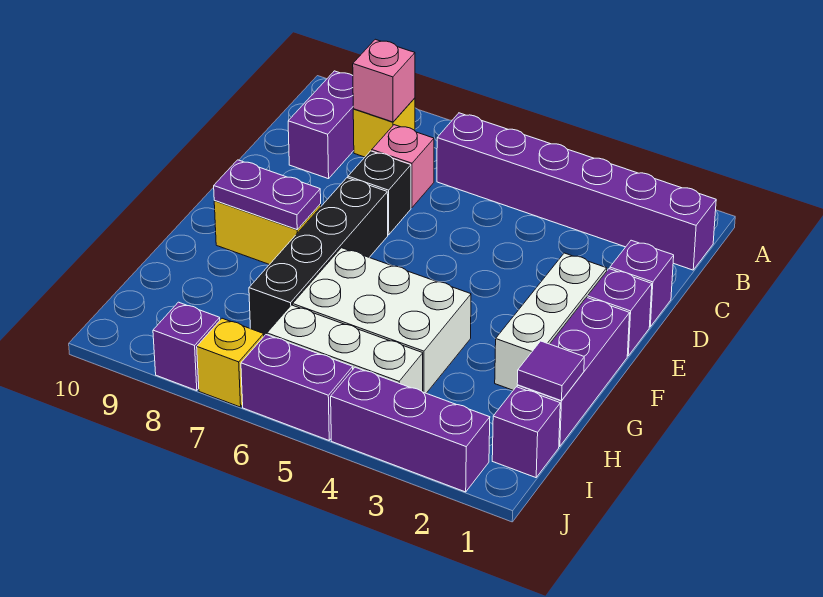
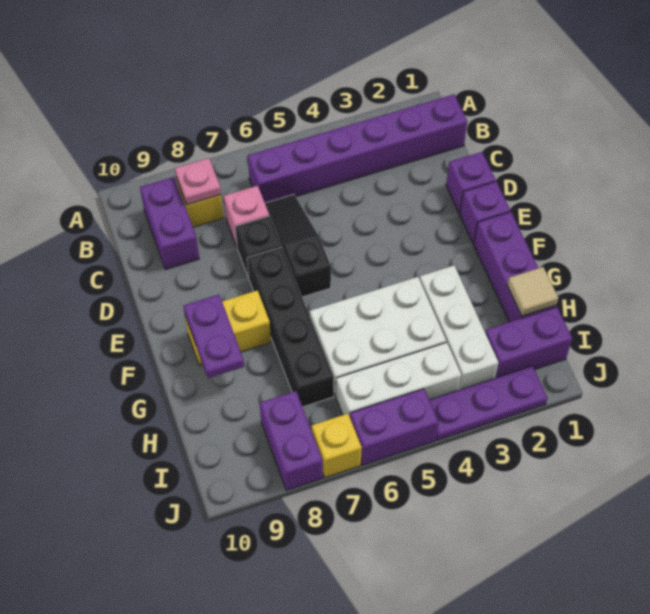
pink 1x1 brick [353,39,415,122] -> pink 1x1 plate [175,158,221,205]
none -> black 1x3 slope [265,194,331,297]
white 1x3 brick [495,253,607,390] -> white 1x3 brick moved to [420,266,499,390]
purple 1x2 plate [214,160,321,230] -> purple 1x2 plate turned to [183,295,244,378]
purple 1x1 tile [517,341,584,401] -> tan 1x1 tile [507,267,558,316]
purple 1x1 brick [492,387,560,478] -> purple 1x2 brick [485,307,572,378]
purple 1x3 brick [331,367,490,492] -> purple 1x3 plate [430,366,548,440]
purple 1x1 brick [153,302,220,391] -> purple 1x2 brick [260,391,323,490]

